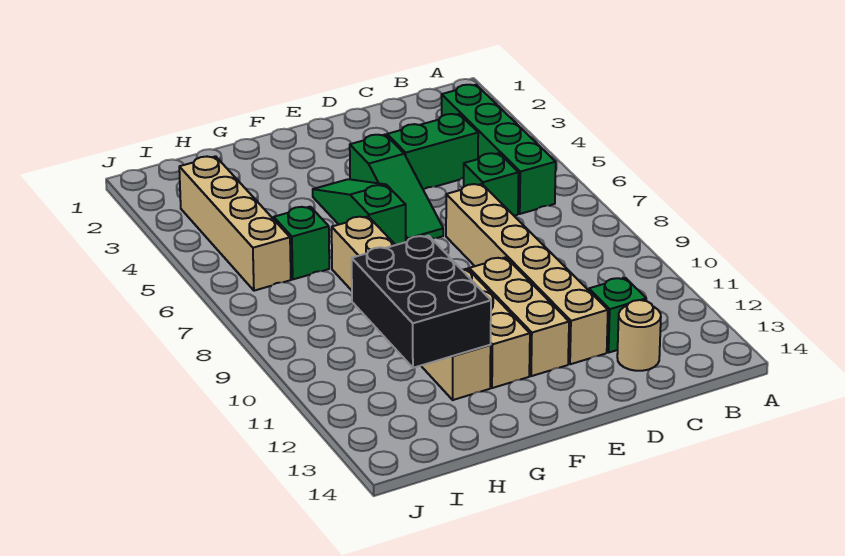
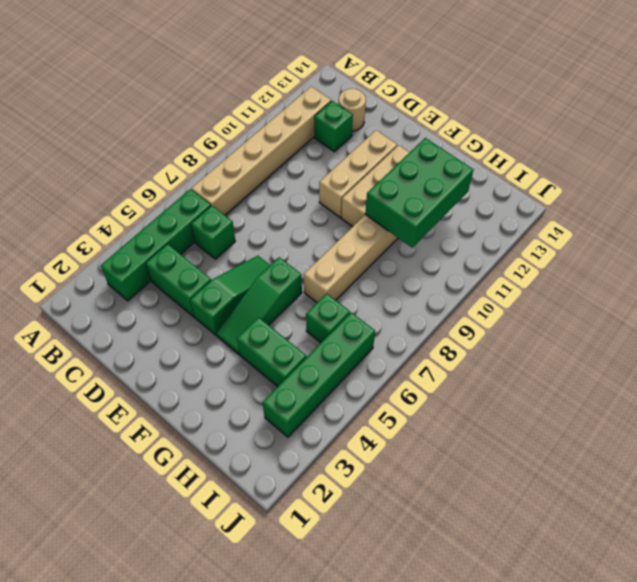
tan 1x6 brick [446,184,608,364] -> tan 1x6 brick moved to [191,87,331,215]
none -> green 1x2 brick [237,317,306,387]
black 2x3 brick [352,236,491,368] -> green 2x3 brick [365,138,474,248]
tan 1x4 brick [179,156,291,291] -> green 1x4 brick [263,312,375,437]

